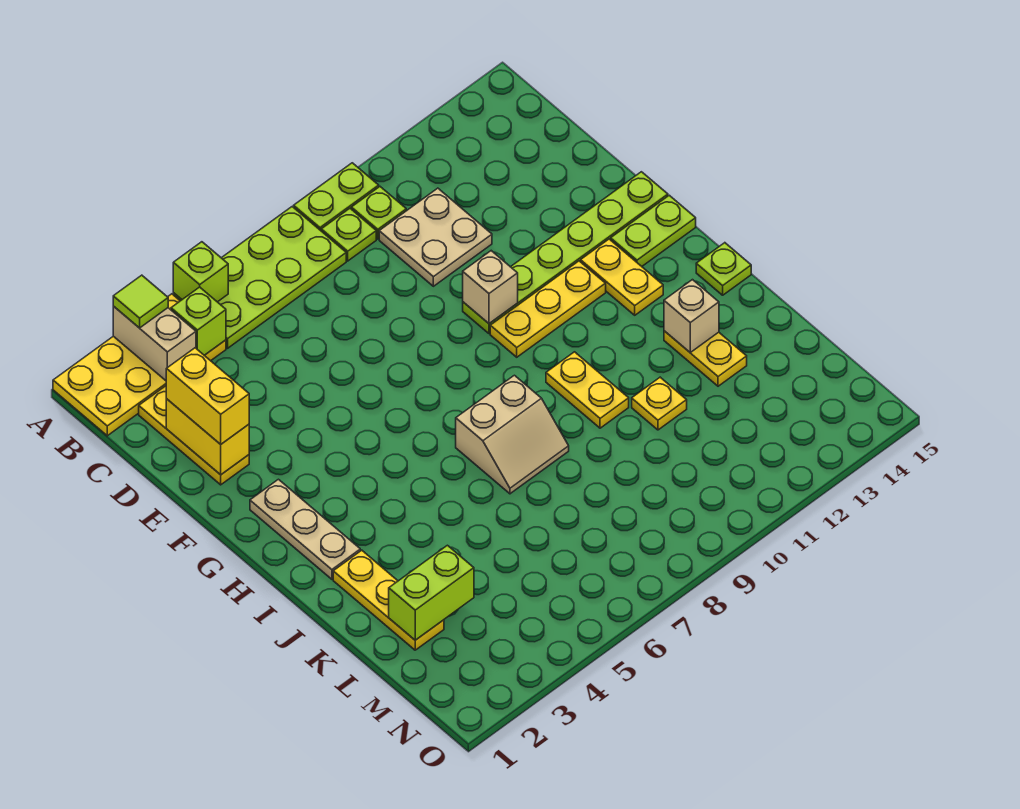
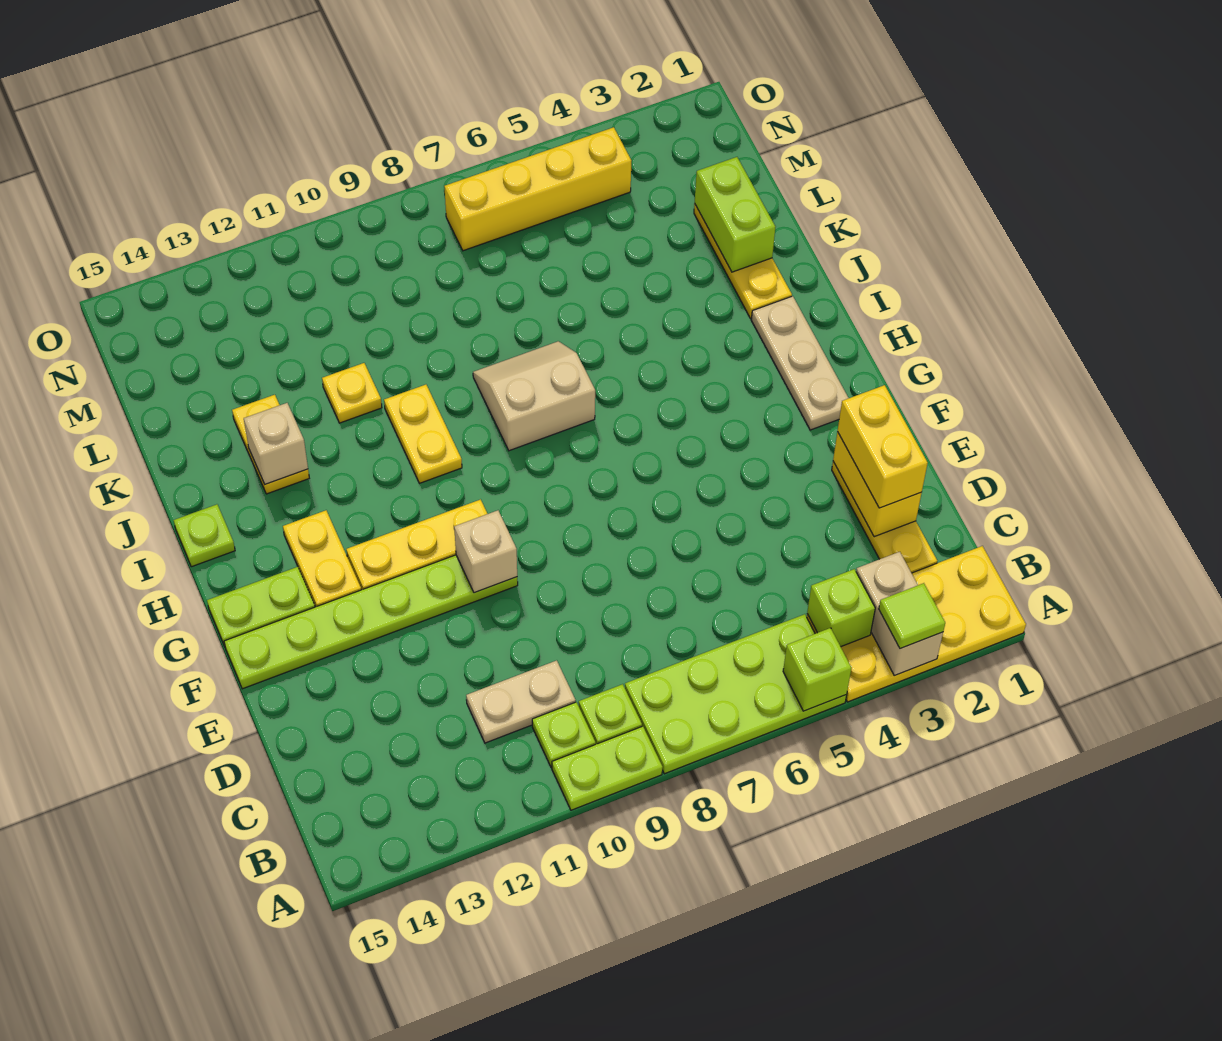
tan 2x2 plate [379,188,492,286] -> tan 1x2 plate [466,660,576,743]
lime 1x2 brick [389,545,474,640] -> lime 1x2 brick turned to [695,157,775,272]
none -> yellow 1x4 brick [444,127,631,251]

